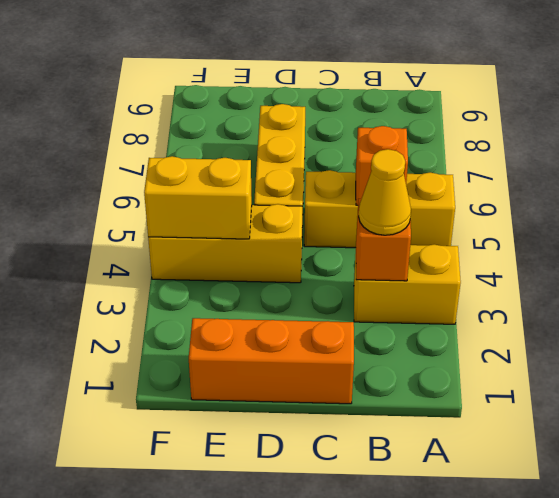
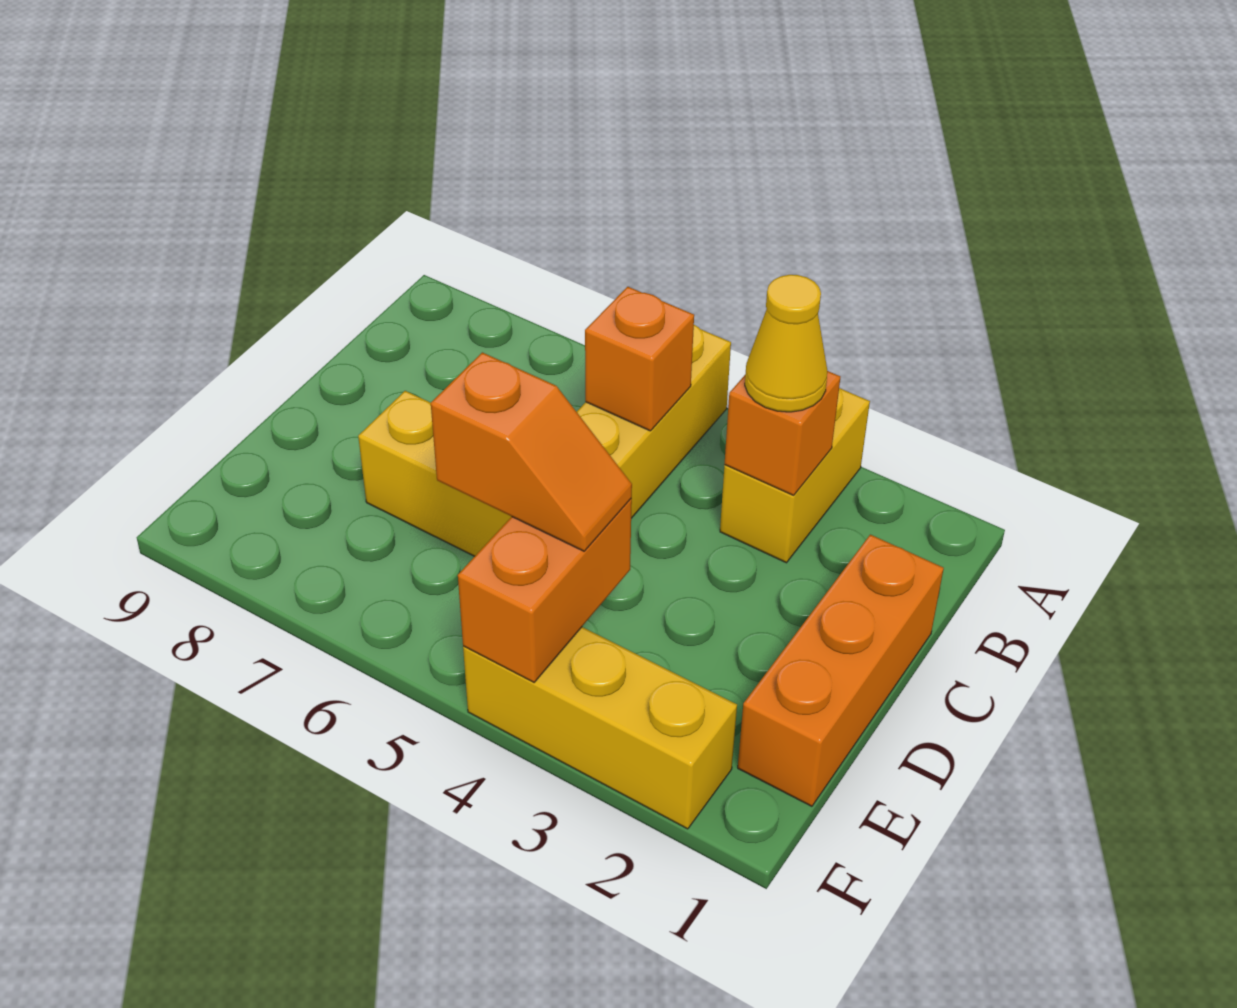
yellow 1x3 brick [148,204,302,283] -> yellow 1x3 brick turned to [463,627,737,829]
yellow 1x2 brick [144,156,252,239] -> orange 1x2 brick [458,499,632,682]
none -> orange 1x2 slope [431,352,632,551]

